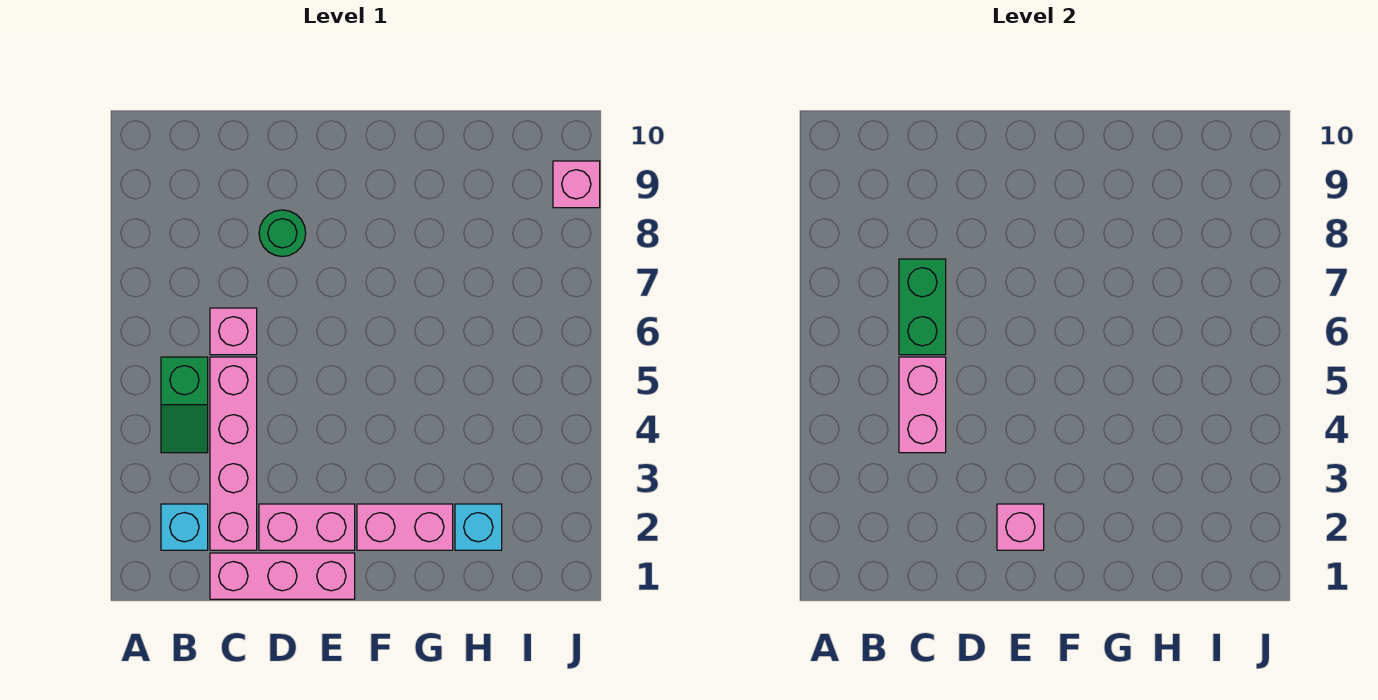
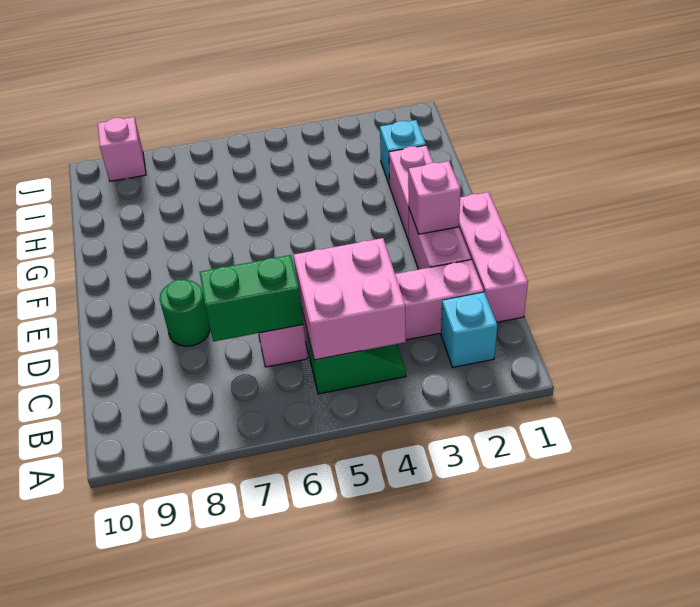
pink 1x2 brick [899,357,946,453] -> pink 2x2 brick [293,238,406,360]

